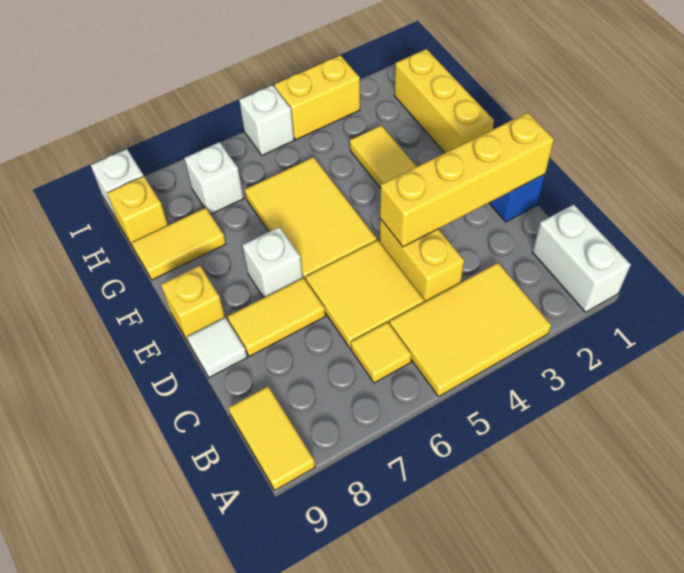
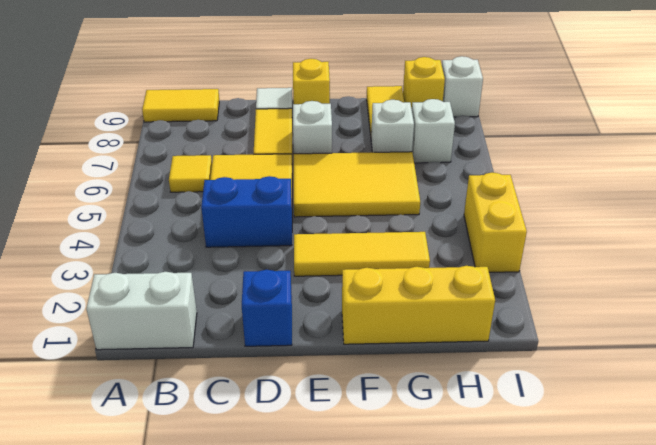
yellow 2x3 tile [390,263,551,396] -> none
yellow 1x2 brick [380,219,464,302] -> blue 1x2 brick [201,176,292,247]
yellow 1x4 brick [380,113,554,247] -> none
white 1x1 brick [239,85,294,155] -> white 1x1 brick moved to [371,100,414,152]

